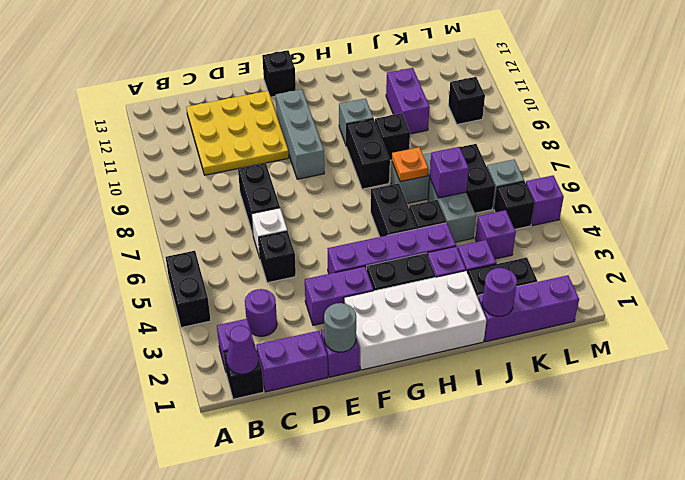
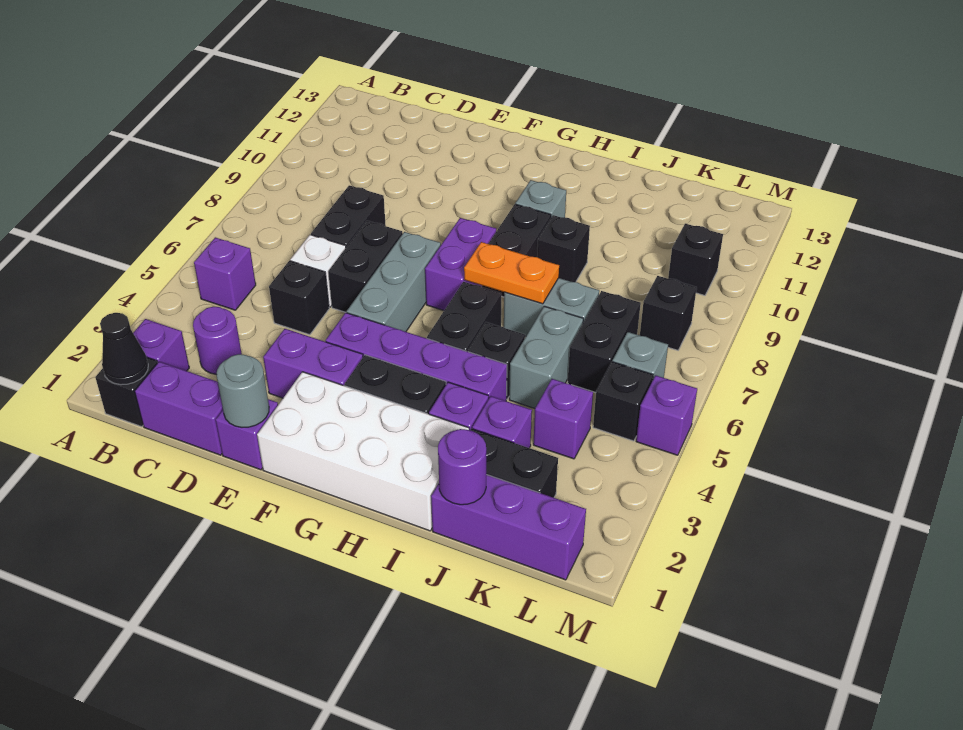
black 1x2 brick [166,251,211,328] -> black 1x2 brick moved to [328,221,403,313]
purple 1x1 cone [226,326,259,374] -> black 1x1 cone [100,313,148,385]
yellow 3x3 plate [186,91,289,175] -> none
grey 1x3 brick [276,89,324,179] -> grey 1x3 brick moved to [347,232,441,332]
black 1x1 brick [262,50,296,97] -> black 1x1 brick moved to [640,276,697,350]
orange 1x1 plate [392,147,428,182] -> orange 1x2 plate [464,242,559,304]
purple 1x1 brick [430,147,469,198] -> purple 1x1 brick moved to [194,237,256,310]
purple 1x2 brick [386,68,430,134] -> purple 1x2 brick moved to [425,218,496,310]

